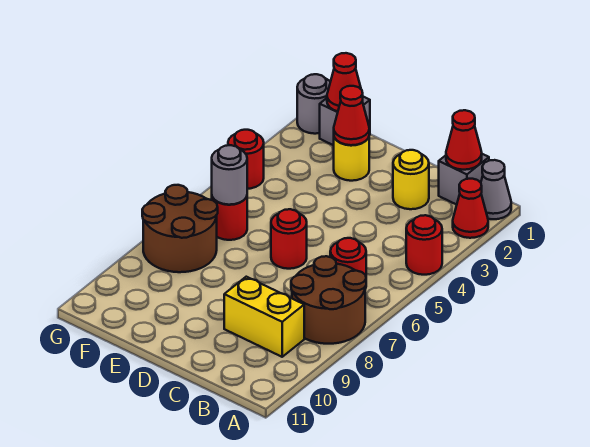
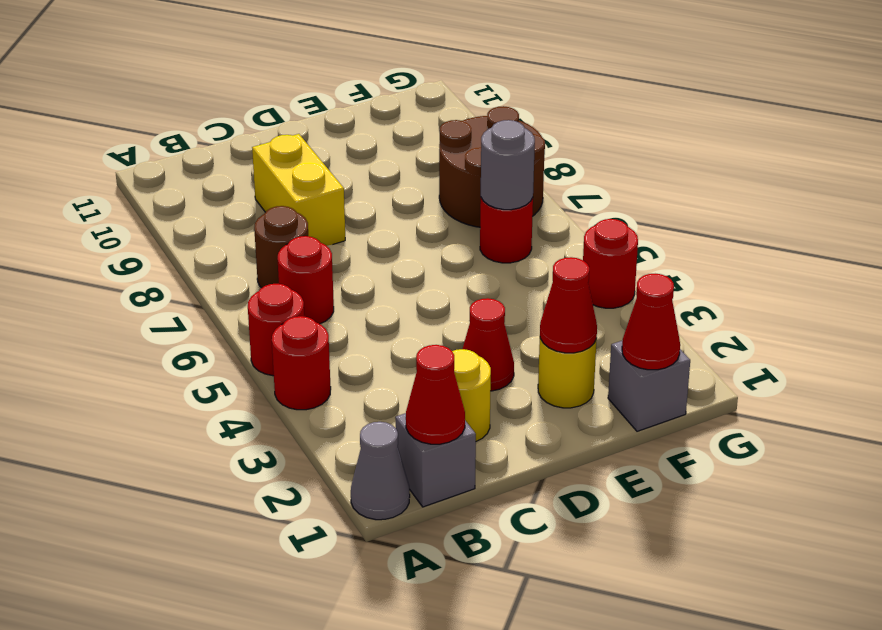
red 1x1 cone [453,179,488,238] -> red 1x1 cone moved to [463,298,514,391]
brown 2x2 round brick [291,256,366,344] -> brown 1x1 round brick [254,206,308,288]
yellow 1x2 brick [224,277,304,357] -> yellow 1x2 brick turned to [252,134,345,246]
red 1x1 round brick [271,209,307,269] -> red 1x1 round brick moved to [248,284,304,376]
grey 1x1 round brick [297,74,330,134] -> none

